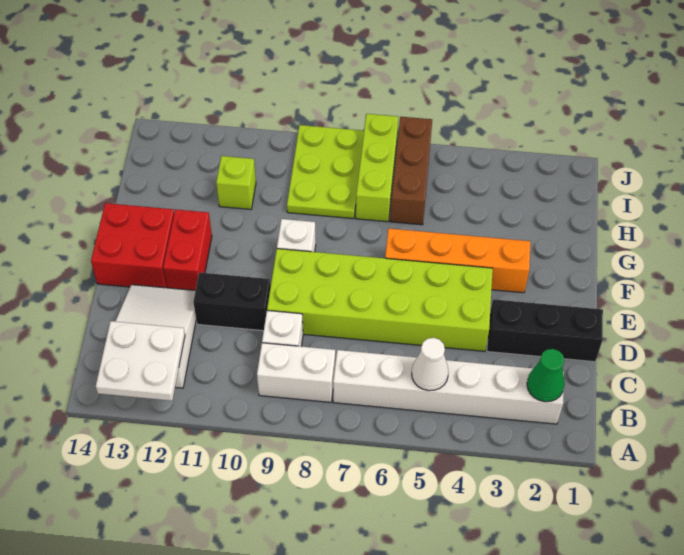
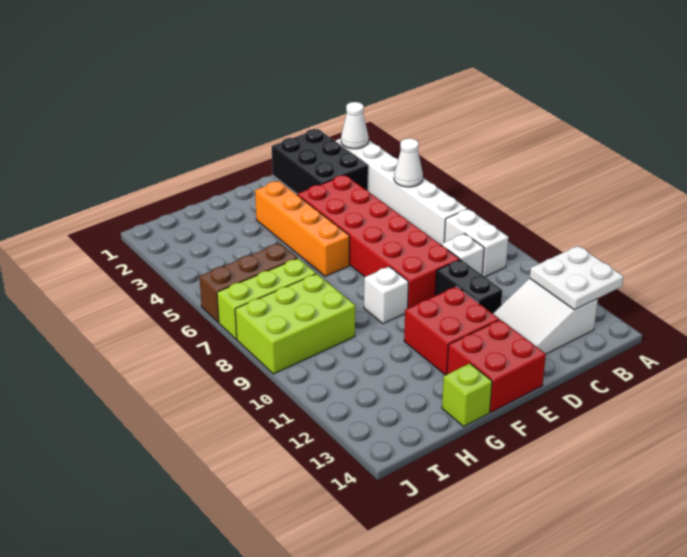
green 1x1 cone [527,349,565,402] -> white 1x1 cone [341,102,369,149]
black 1x3 brick [487,299,603,362] -> black 2x3 brick [272,129,368,194]
lime 2x6 brick [267,249,493,351] -> red 2x6 brick [297,175,459,308]
red 1x2 brick [163,209,212,290] -> red 2x2 brick [404,287,499,375]
lime 2x3 plate [287,125,364,219] -> lime 2x3 brick [235,274,355,374]
lime 1x1 brick [216,156,256,209] -> lime 1x1 brick moved to [442,363,492,426]

